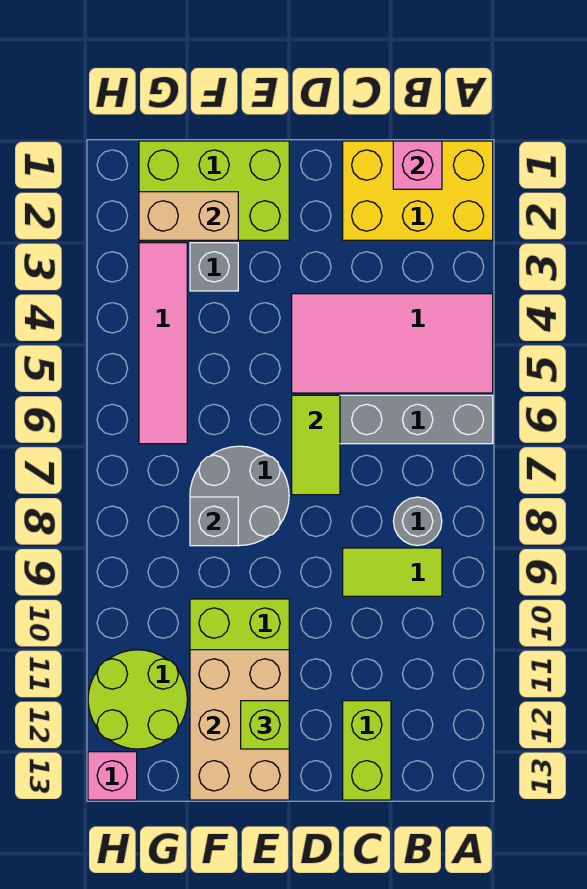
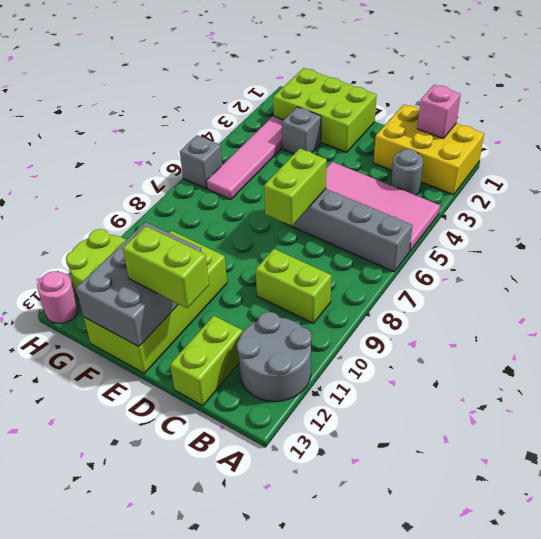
grey 1x1 round brick [393,497,442,546] -> grey 1x1 round brick moved to [391,149,423,195]
lime 1x2 tile [343,548,442,596] -> lime 1x2 brick [256,249,331,323]
lime 1x2 tile [292,395,340,495] -> lime 1x2 brick [264,149,327,226]
grey 2x2 round brick [190,446,289,546] -> grey 2x2 round brick moved to [237,312,312,402]
tan 2x3 brick [190,650,289,800] -> grey 2x3 brick [76,222,201,346]
lime 1x1 brick [241,701,289,749] -> lime 1x2 brick [123,226,209,308]
tan 1x2 brick [139,192,238,240] -> none
grey 1x1 brick [190,497,238,546] -> grey 1x1 brick moved to [180,135,222,188]
pink 1x1 brick [88,752,137,800] -> pink 1x1 round brick [37,271,78,324]

